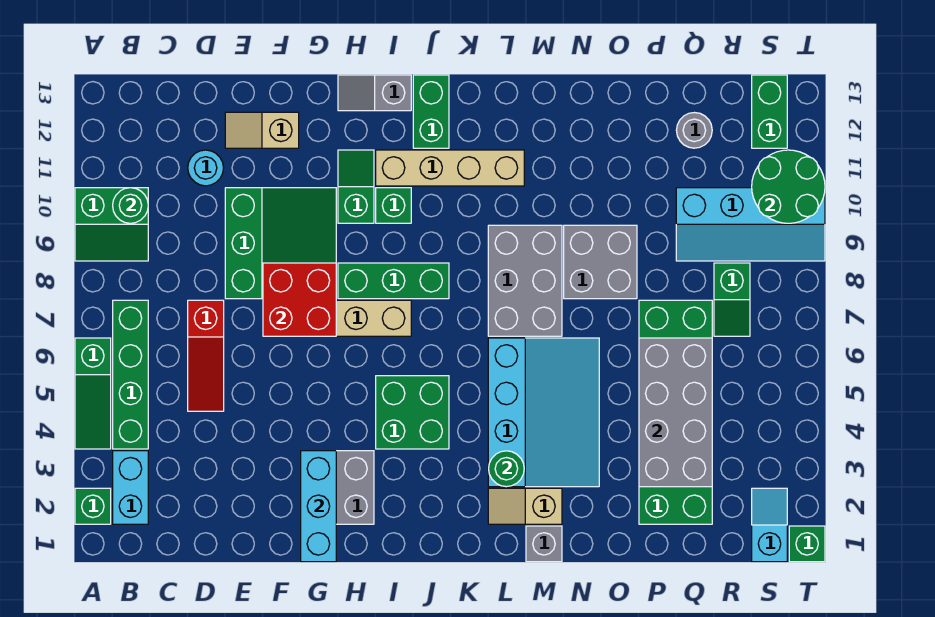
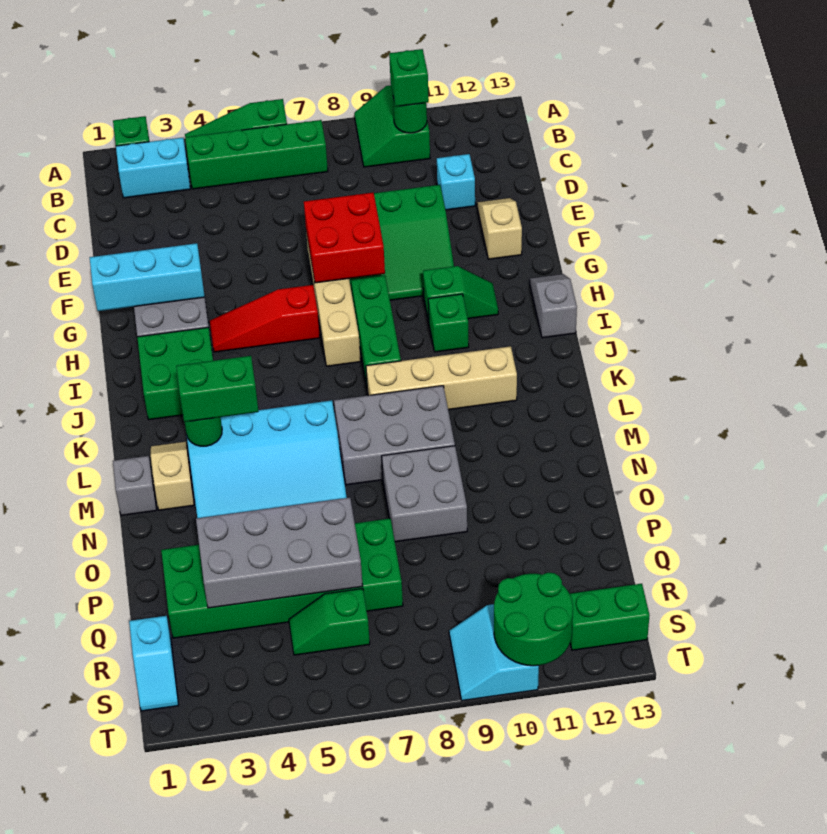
red 1x3 slope [188,300,224,411] -> red 1x3 slope moved to [210,285,320,352]
cyan 1x1 round brick [188,150,223,186] -> cyan 1x1 brick [437,154,475,210]
green 2x2 brick [376,376,449,449] -> green 2x2 brick moved to [137,327,213,420]
tan 1x4 brick [376,150,524,186] -> tan 1x4 brick turned to [366,346,517,410]
green 1x2 brick [413,75,449,148] -> green 1x2 brick moved to [176,356,259,422]
cyan 2x4 slope [676,188,825,261] -> cyan 2x2 slope [449,604,539,701]
grey 1x1 round brick [676,113,712,148] -> none
green 1x2 slope [714,263,750,336] -> green 1x2 slope moved to [289,588,370,655]
cyan 1x2 slope [752,488,787,562] -> cyan 1x2 slope turned to [129,616,179,711]
green 1x1 brick [789,526,825,562] -> green 1x1 brick moved to [389,49,429,106]

